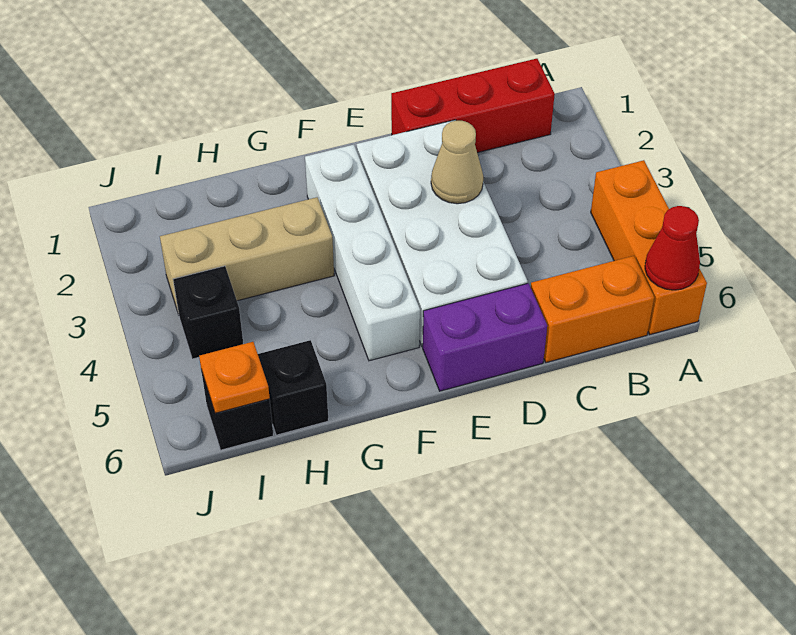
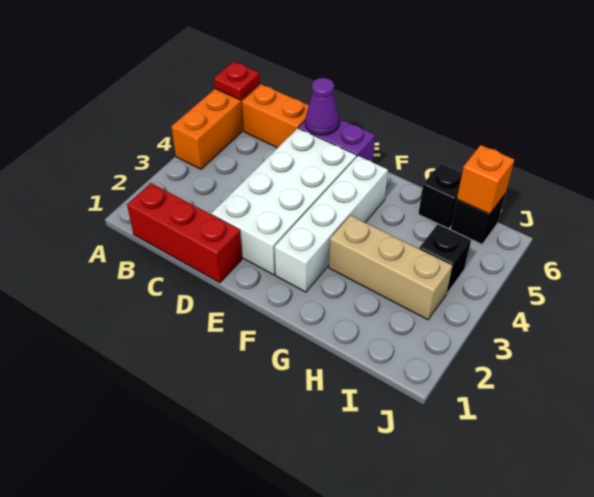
red 1x1 cone [645,206,700,290] -> red 1x1 plate [214,61,260,100]
tan 1x1 cone [431,121,483,204] -> none
none -> purple 1x1 cone [305,78,339,135]
orange 1x1 plate [199,342,270,413] -> orange 1x1 brick [457,145,515,214]

